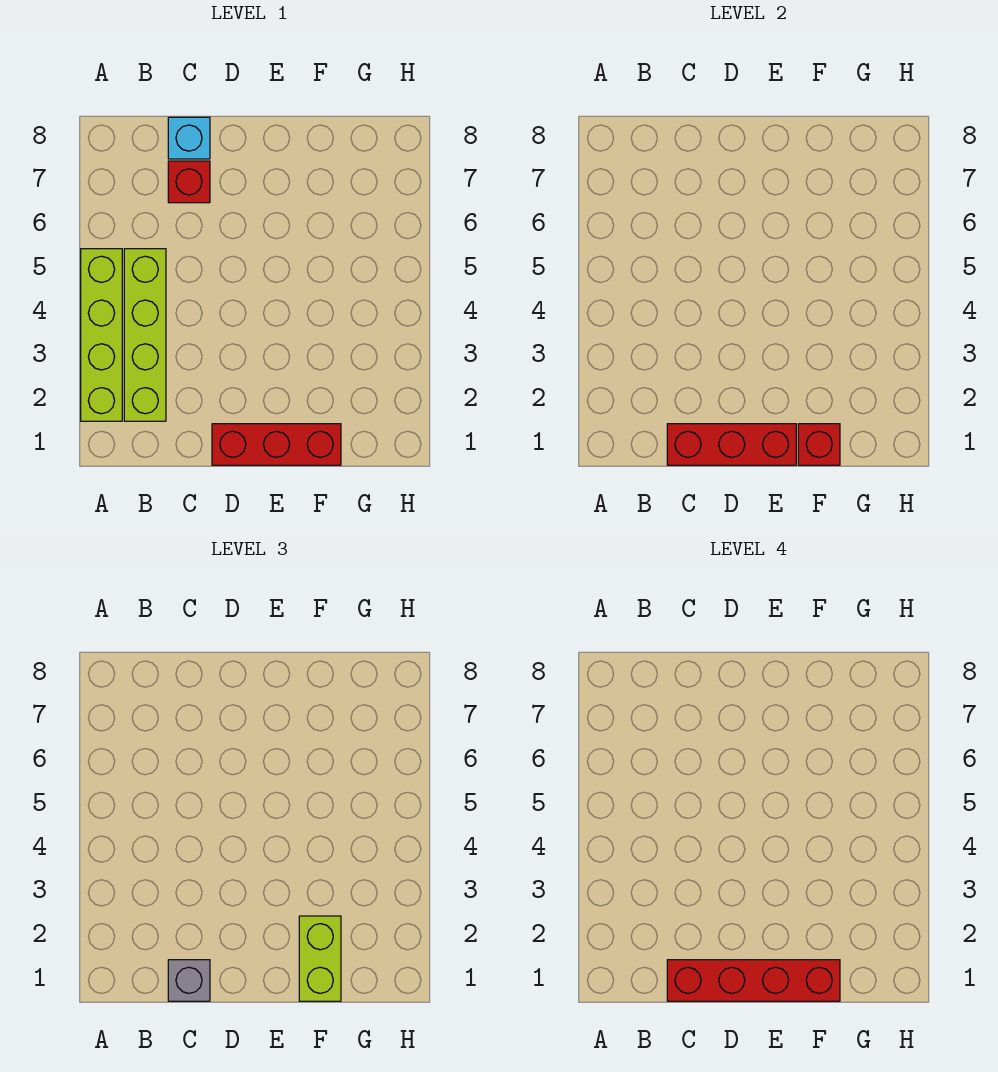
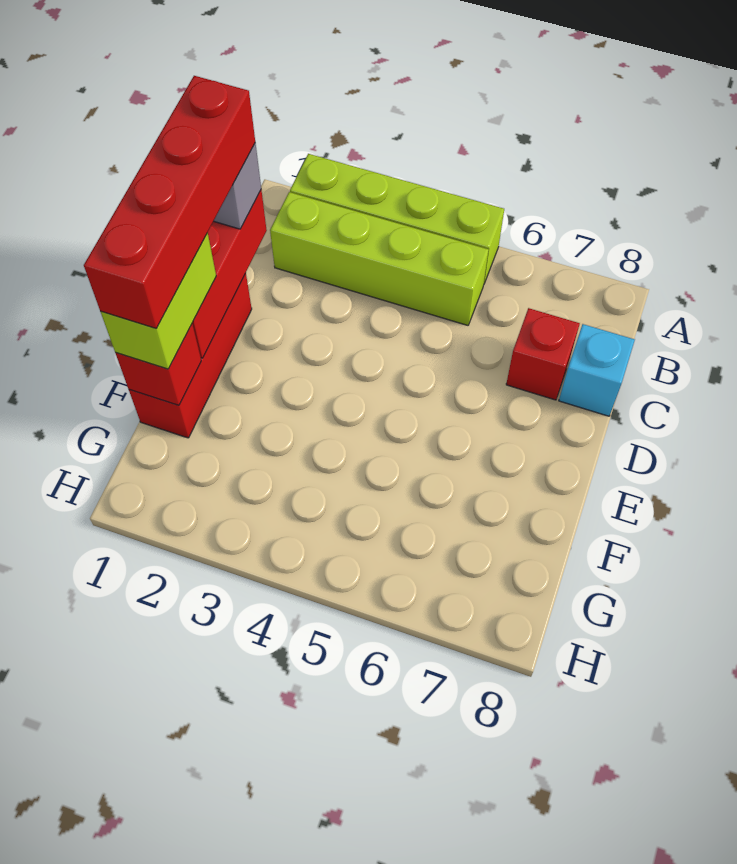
lime 1x2 brick [299,916,341,1001] -> lime 1x2 brick turned to [100,233,216,369]

